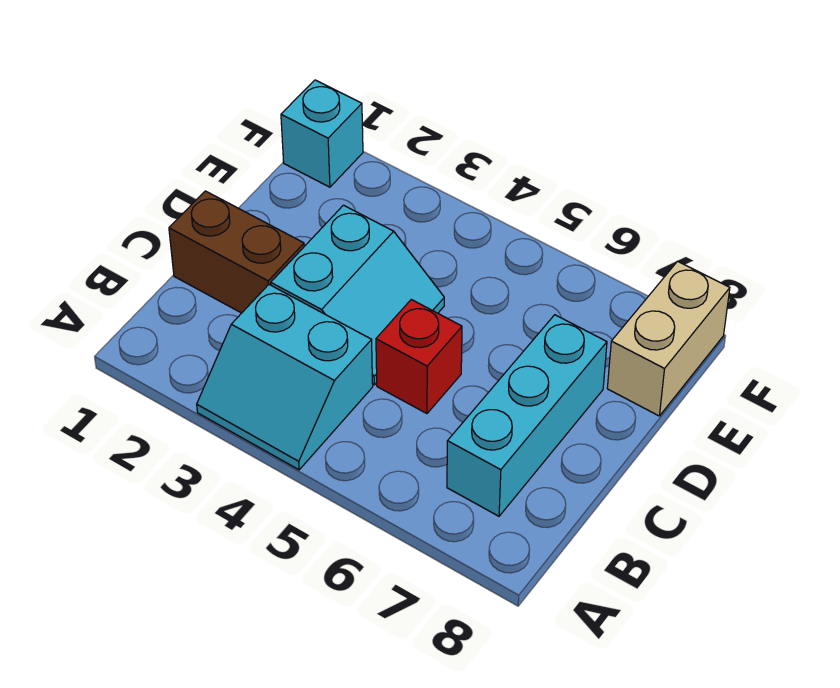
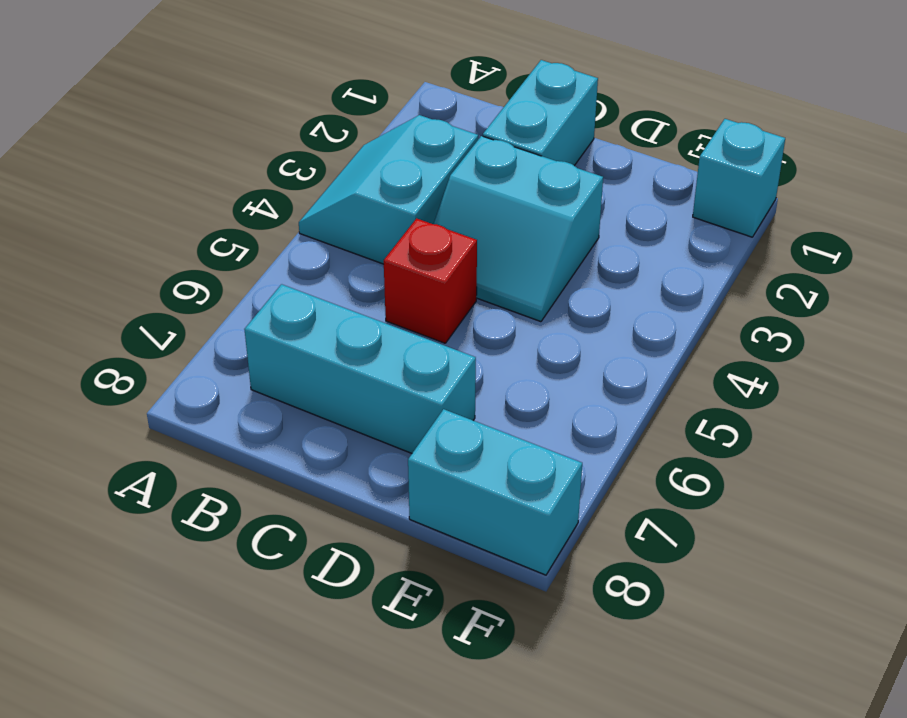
brown 1x2 brick [169,191,304,313] -> cyan 1x2 brick [483,60,598,166]
tan 1x2 brick [607,261,730,416] -> cyan 1x2 brick [408,409,582,575]

